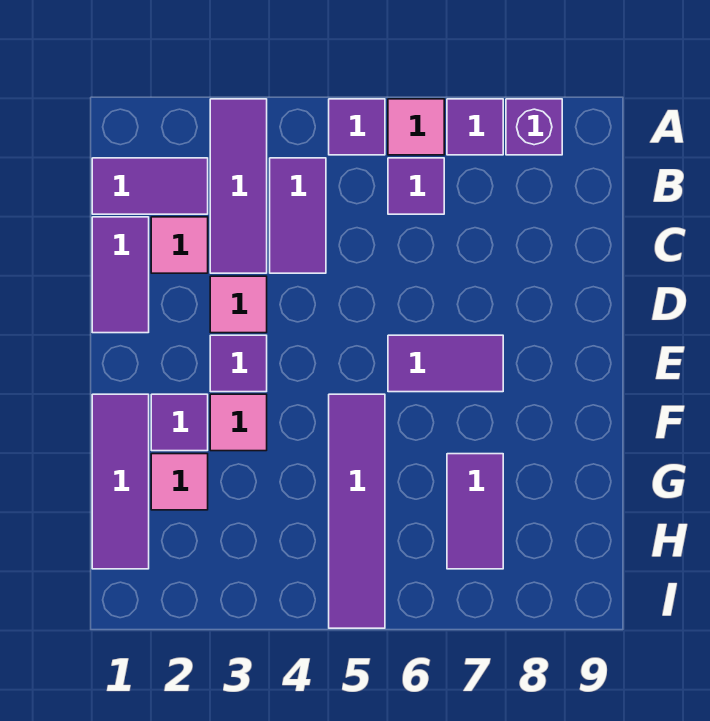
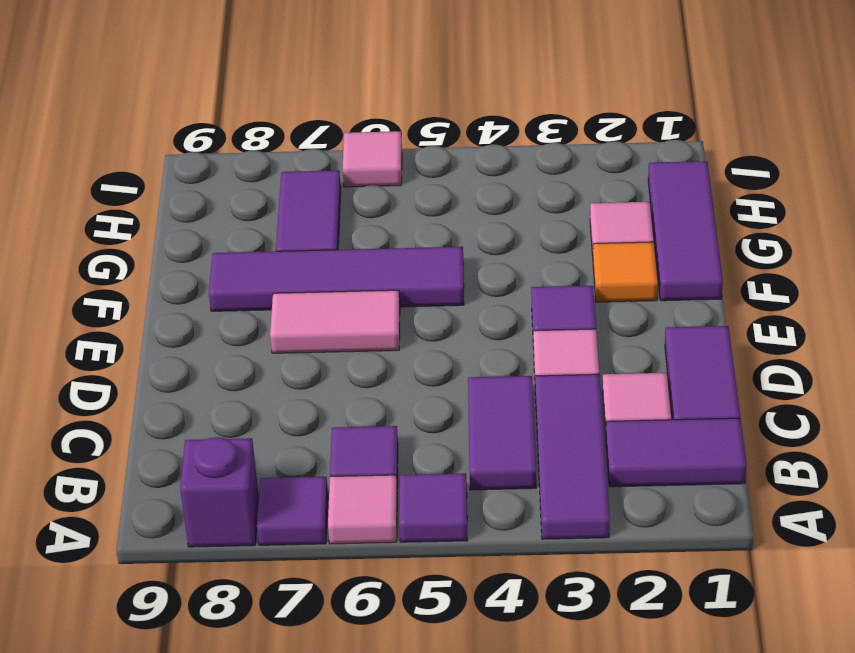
purple 1x2 tile [388,335,503,392] -> pink 1x2 tile [270,290,400,353]
purple 1x1 tile [151,394,208,451] -> orange 1x1 tile [593,242,658,302]
pink 1x1 tile [210,394,267,451] -> pink 1x1 tile moved to [343,131,402,187]
purple 1x4 tile [329,394,385,628] -> purple 1x4 tile turned to [209,247,464,311]

